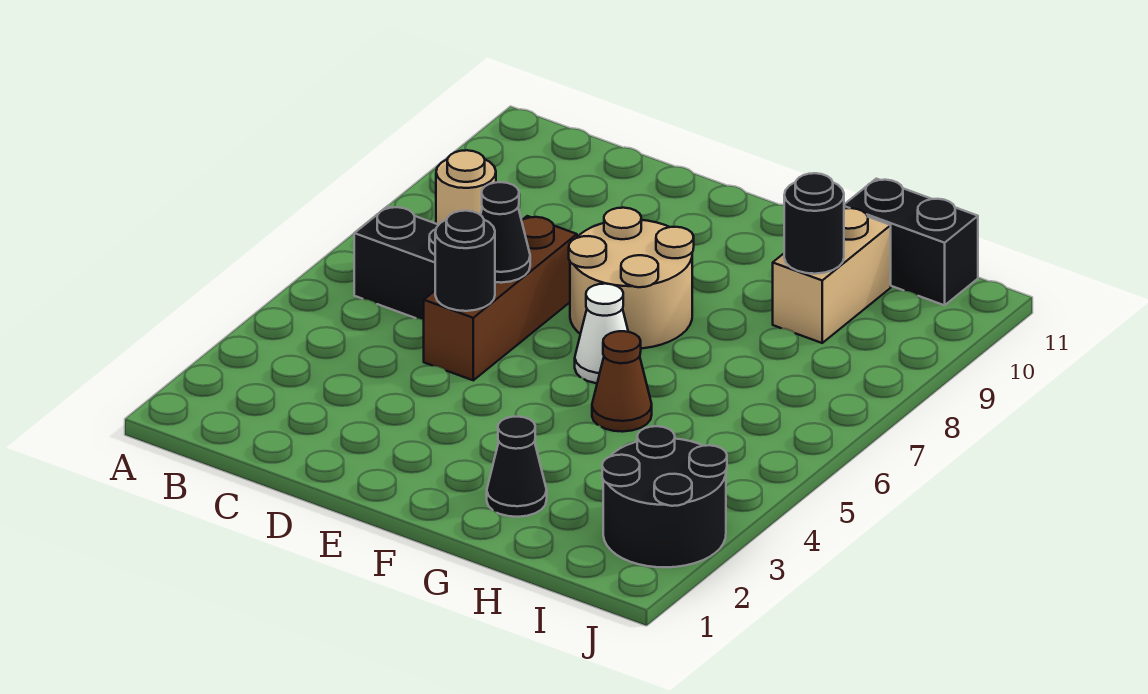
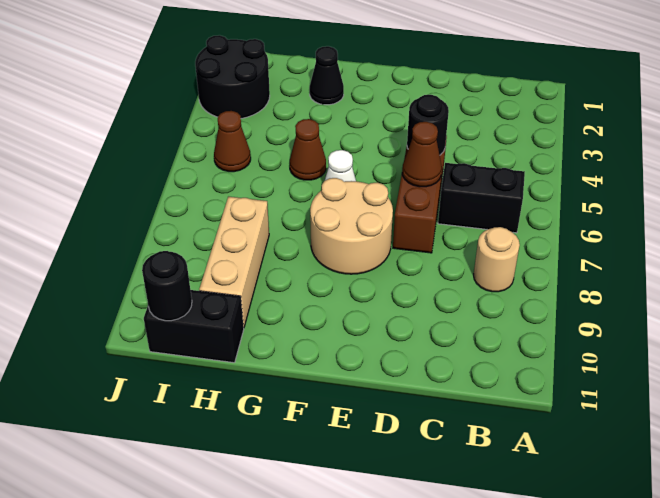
black 1x1 cone [481,182,530,283] -> brown 1x1 cone [402,122,442,187]
tan 1x2 brick [773,208,891,343] -> tan 1x3 brick [199,197,269,328]
black 1x1 round brick [784,173,844,274] -> black 1x1 round brick moved to [142,251,192,321]
none -> brown 1x1 cone [214,111,251,172]

